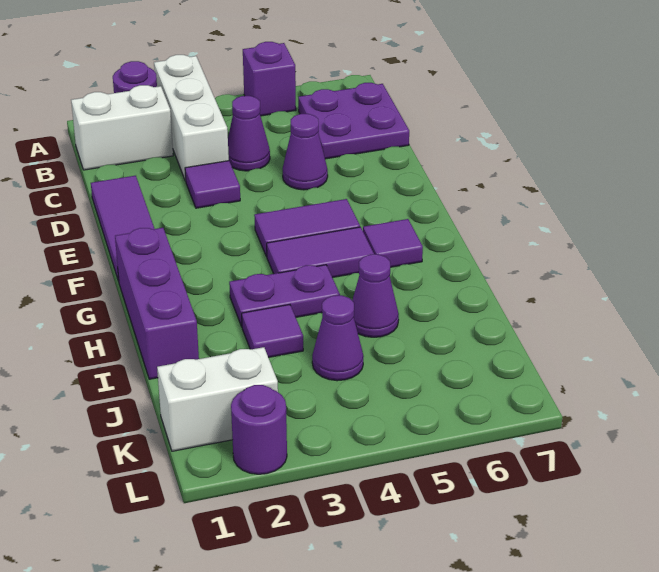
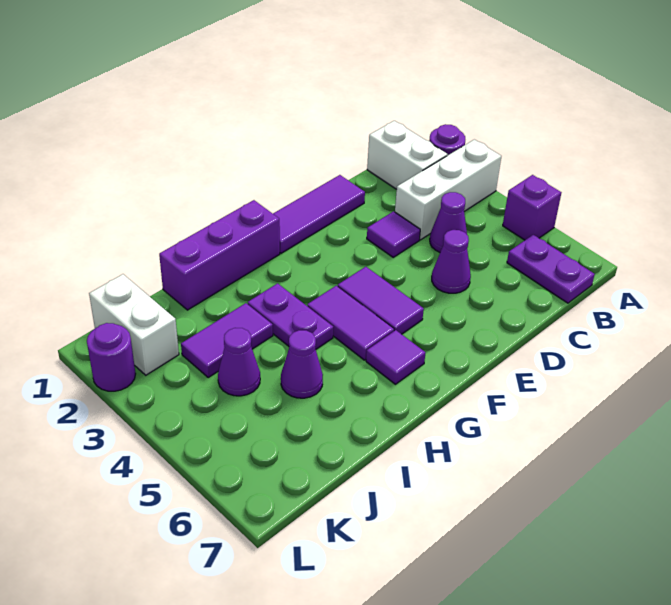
purple 2x2 plate [298,83,409,159] -> purple 1x2 plate [507,235,595,303]
purple 1x1 tile [242,305,303,358] -> purple 1x2 tile [181,303,273,377]

